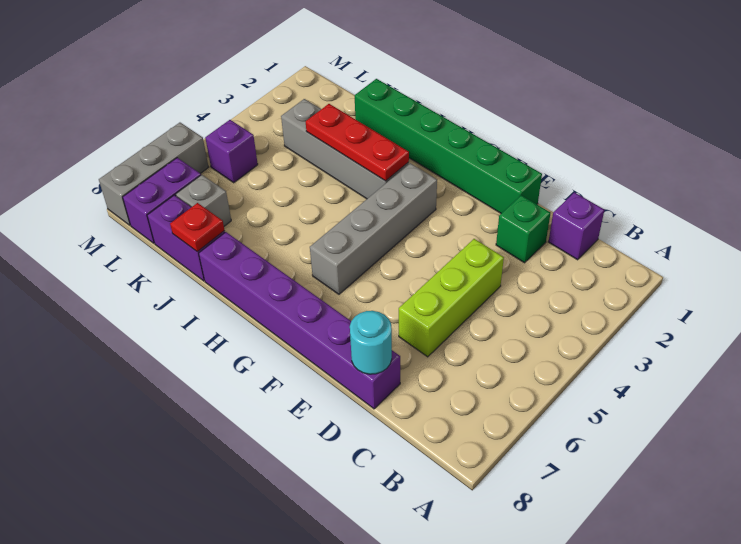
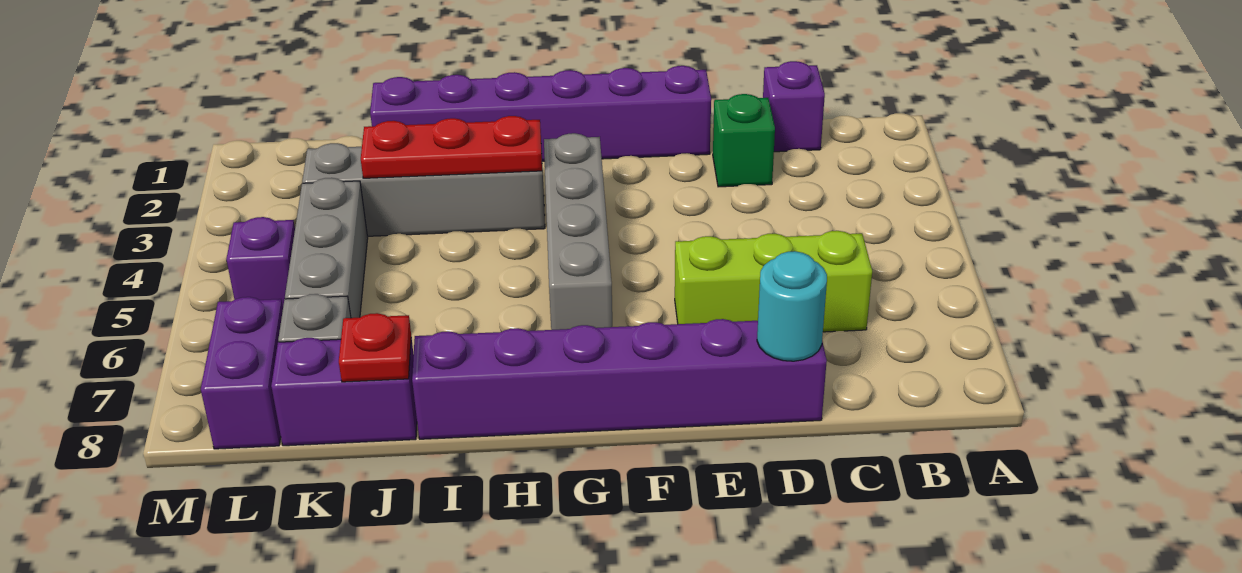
lime 1x3 brick [399,239,504,357] -> lime 1x3 brick turned to [675,231,872,332]
green 1x6 brick [355,79,542,213] -> purple 1x6 brick [370,66,711,161]
grey 1x3 brick [99,123,208,225] -> grey 1x3 brick moved to [285,178,368,318]

